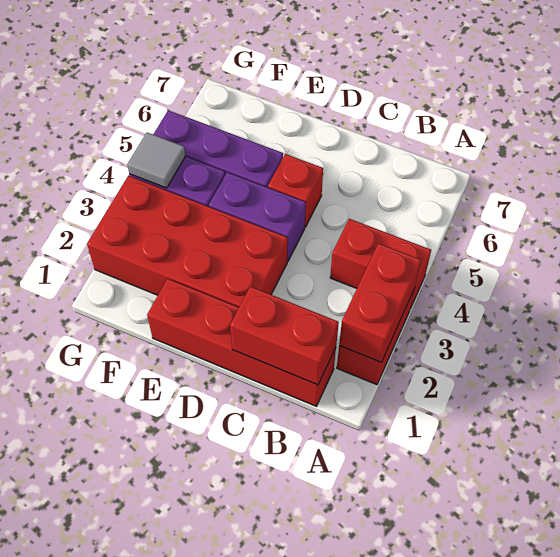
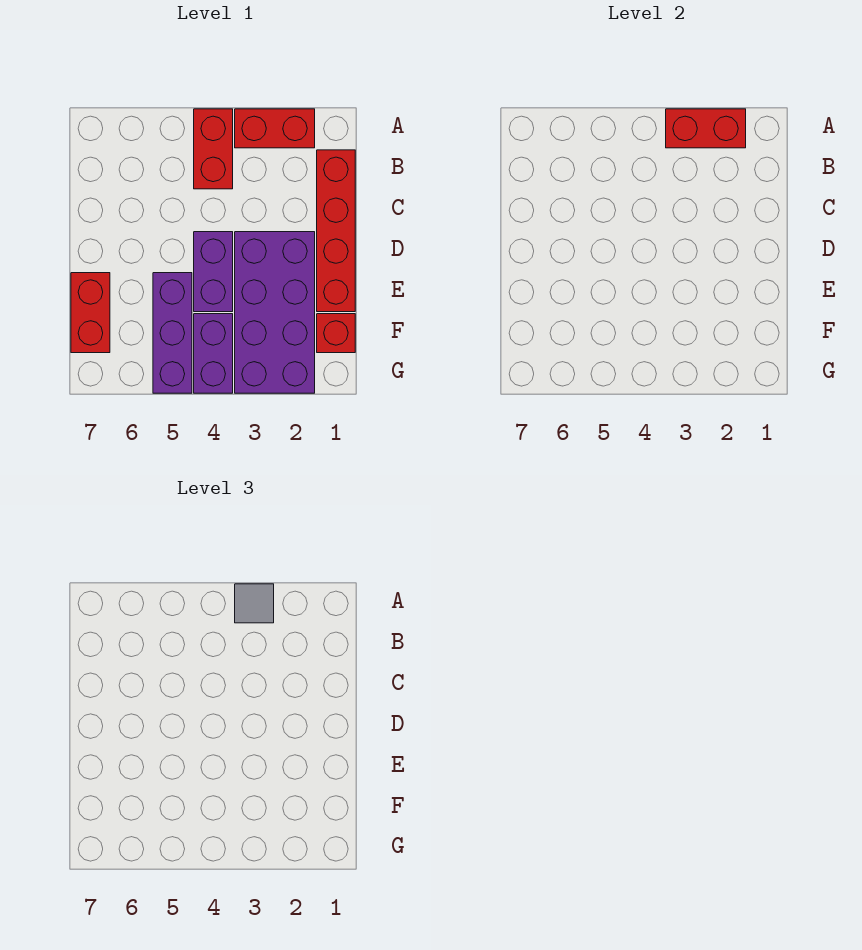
red 1x2 brick [230,286,339,385] -> red 1x2 brick moved to [71,273,110,353]
red 2x4 brick [87,176,288,307] -> purple 2x4 brick [235,232,315,393]
red 1x1 brick [268,154,323,227] -> red 1x1 brick moved to [317,314,355,353]
grey 1x1 tile [127,133,185,188] -> grey 1x1 tile moved to [235,584,274,623]

